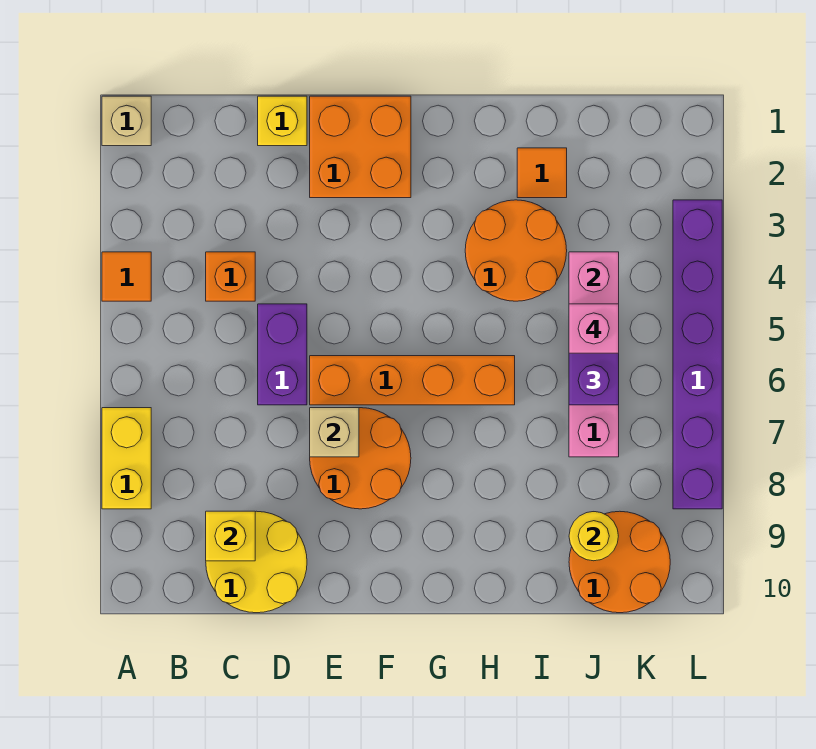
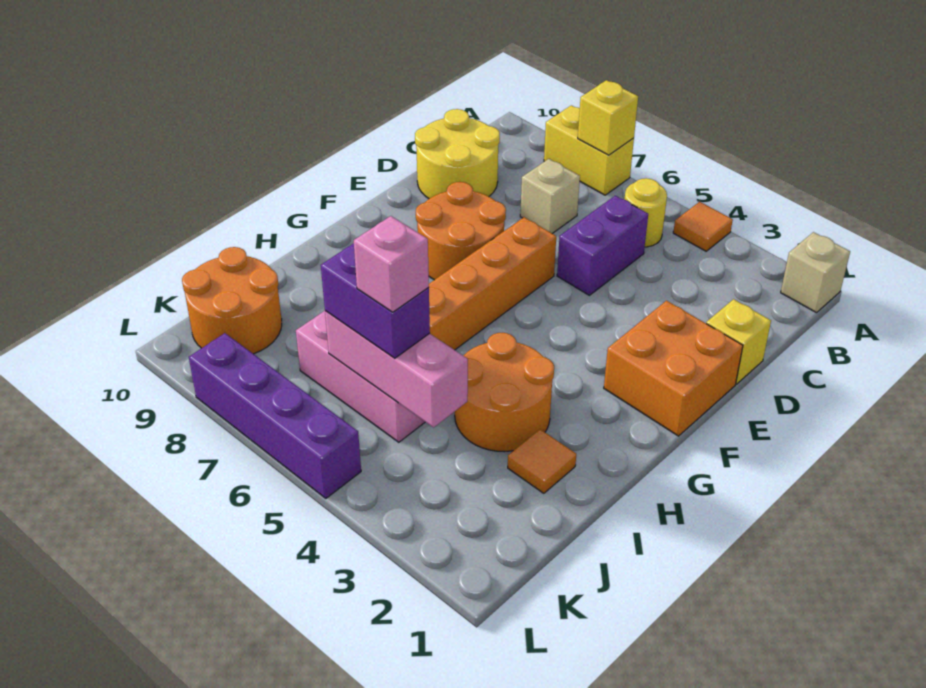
orange 1x1 brick [206,252,255,301] -> none
yellow 1x1 brick [206,511,255,561] -> yellow 1x1 brick moved to [578,80,638,155]
purple 1x2 brick [258,304,307,405] -> purple 1x2 brick turned to [557,196,648,295]
tan 1x1 brick [310,408,359,457] -> tan 1x1 brick moved to [520,159,580,234]
yellow 1x1 round brick [569,512,618,561] -> yellow 1x1 round brick moved to [625,178,667,247]
purple 1x6 brick [673,200,722,509] -> purple 1x4 brick [189,333,361,498]

